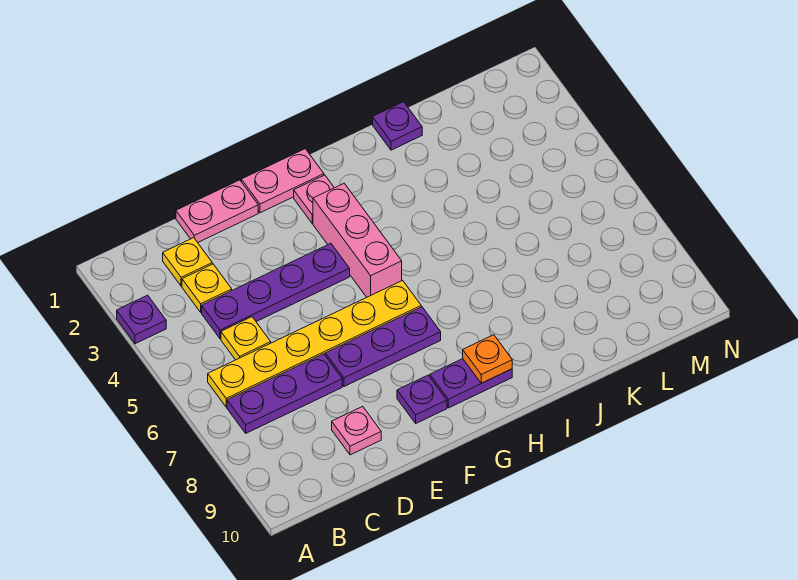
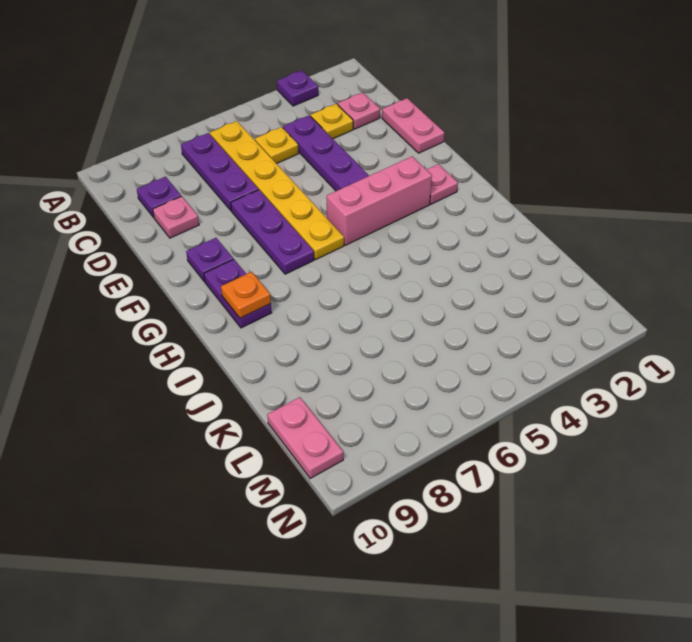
yellow 1x1 plate [163,238,212,286] -> pink 1x1 plate [338,92,380,129]
pink 1x2 plate [241,149,324,213] -> pink 1x2 plate moved to [267,397,343,478]
purple 1x1 plate [373,102,422,150] -> purple 1x1 plate moved to [137,177,181,217]

